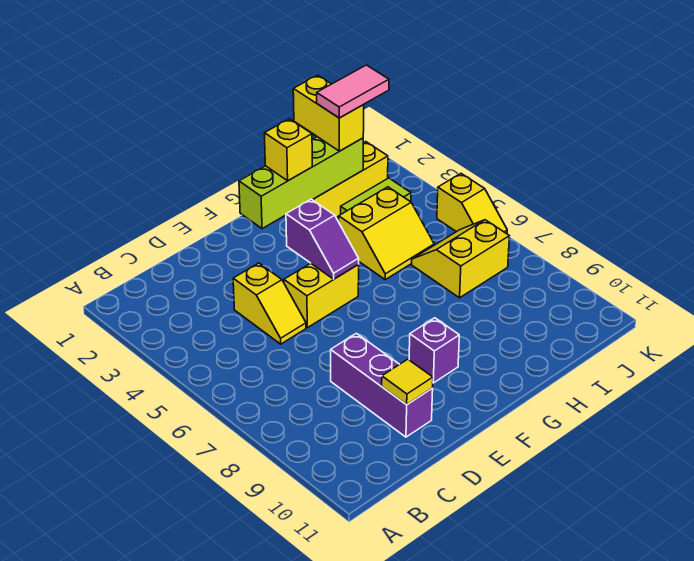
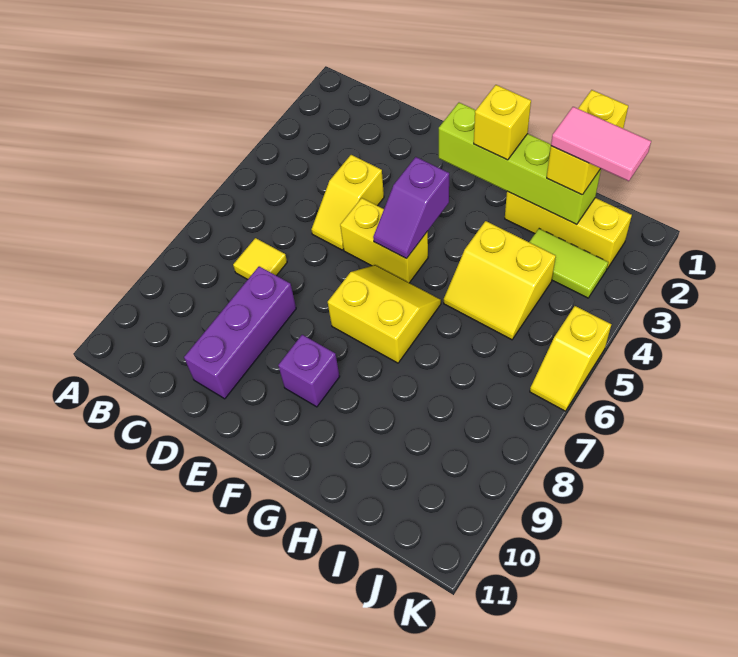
yellow 1x1 tile [382,359,433,405] -> yellow 1x1 tile moved to [233,238,287,279]
yellow 2x2 slope [412,220,510,298] -> yellow 2x2 slope moved to [328,265,441,363]

